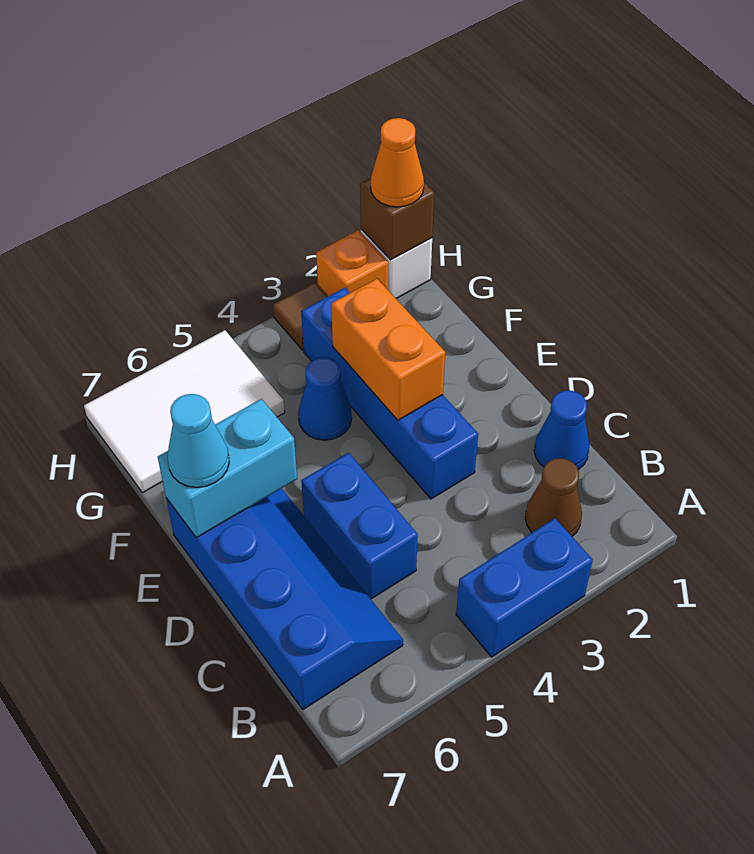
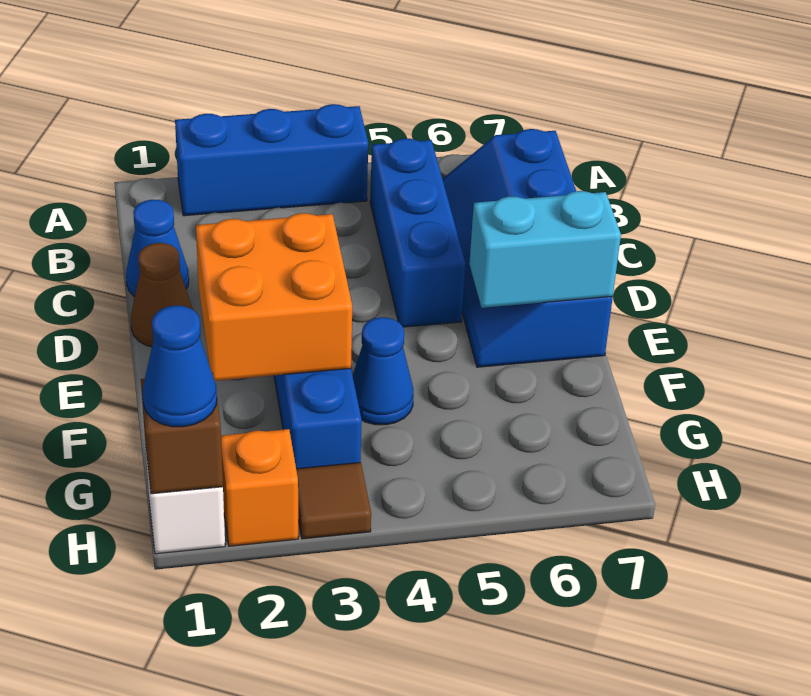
blue 1x2 brick [456,519,593,657] -> blue 1x3 brick [175,104,368,216]
brown 1x1 cone [525,458,582,536] -> brown 1x1 cone moved to [131,243,193,347]
blue 1x2 brick [301,453,418,599] -> blue 1x3 brick [370,139,466,327]
orange 1x2 brick [331,279,445,420] -> orange 2x2 brick [196,213,352,381]
cyan 1x1 cone [167,394,229,487] -> none
white 2x3 tile [84,330,285,493] -> none
orange 1x1 cone [371,118,424,207] -> blue 1x1 cone [143,306,217,427]

